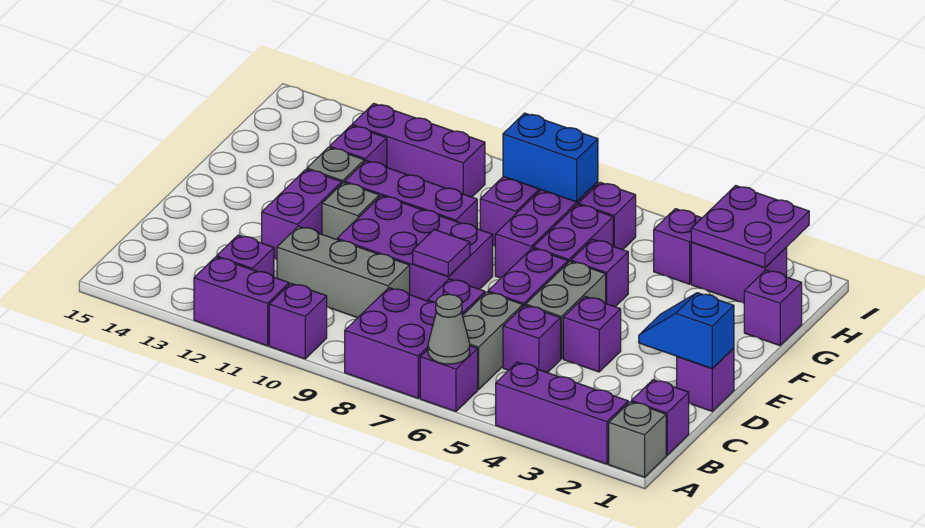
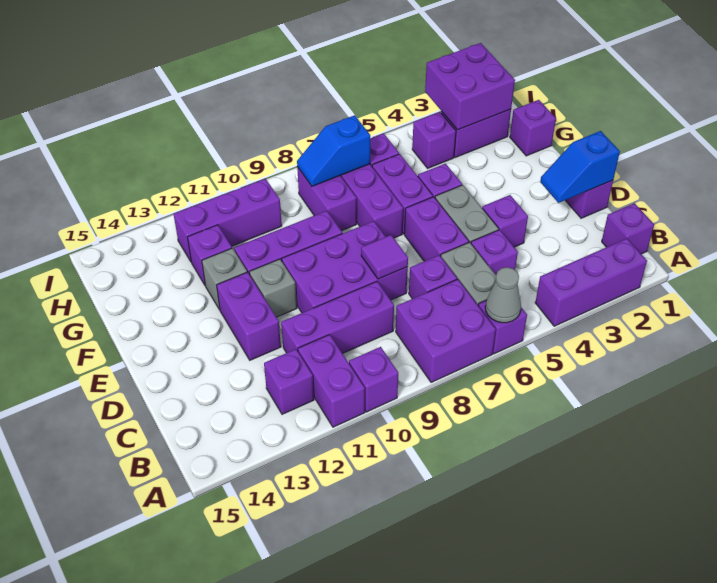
grey 1x1 brick [609,402,666,477] -> none
purple 1x2 brick [194,257,289,346] -> purple 1x2 brick turned to [298,335,365,427]
grey 1x3 brick [277,226,410,318] -> purple 1x3 brick [281,282,394,354]
purple 2x2 plate [691,186,809,268] -> purple 2x2 brick [425,43,515,130]
blue 1x2 brick [503,113,598,202] -> blue 1x2 slope [297,115,371,186]

